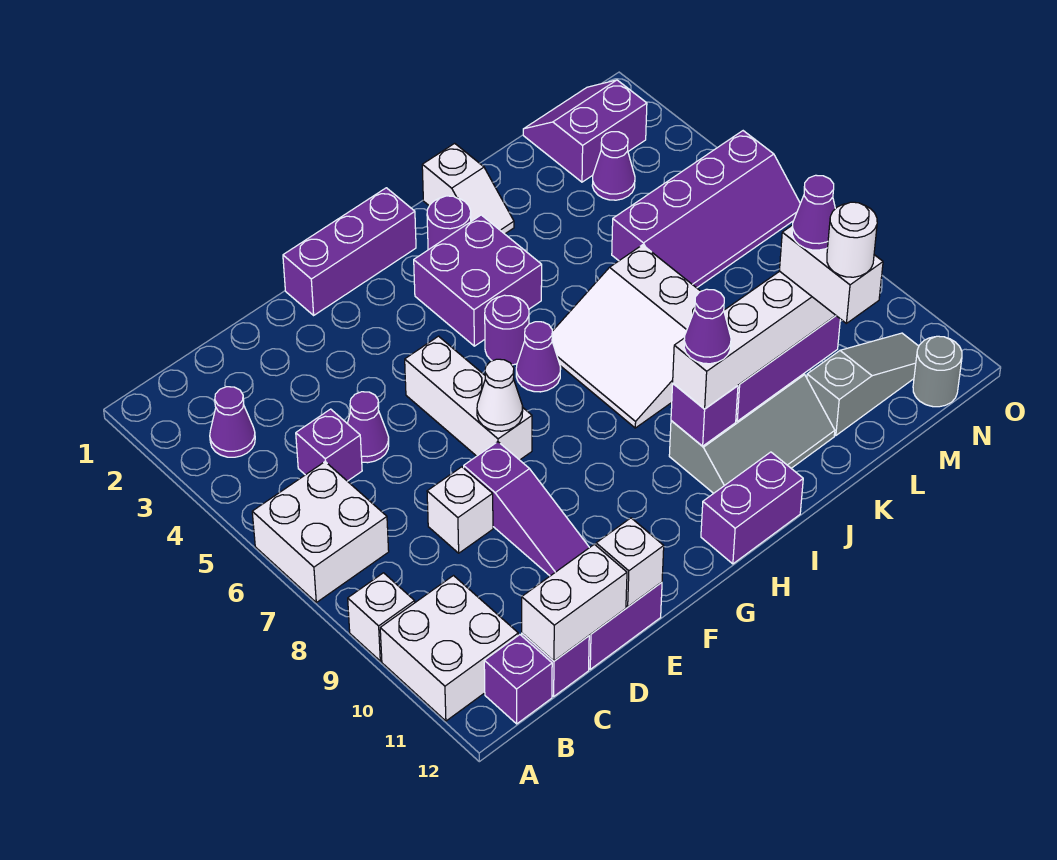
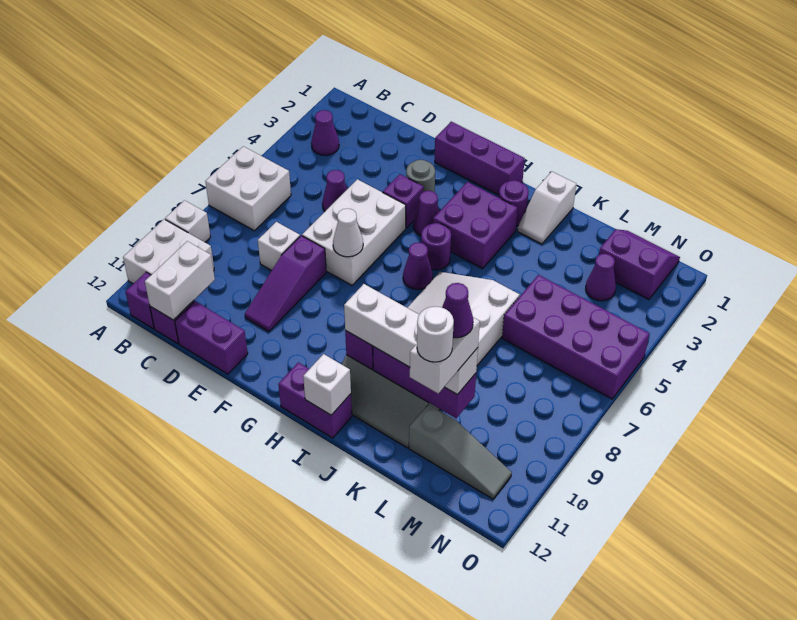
purple 1x1 brick [296,409,362,481] -> purple 1x1 brick moved to [383,174,424,228]
white 1x2 brick [522,544,627,661] -> white 1x2 brick turned to [145,241,215,320]
white 1x1 brick [596,518,664,607] -> white 1x1 brick moved to [303,354,351,415]
white 1x3 brick [405,336,532,460] -> white 2x3 brick [302,179,406,285]
purple 1x1 cone [684,289,731,364] -> purple 1x1 cone moved to [413,191,439,236]
purple 2x4 slope [612,131,800,288] -> purple 2x4 brick [502,275,649,399]
grey 1x1 round brick [913,336,962,407] -> grey 1x1 round brick moved to [406,160,435,193]

